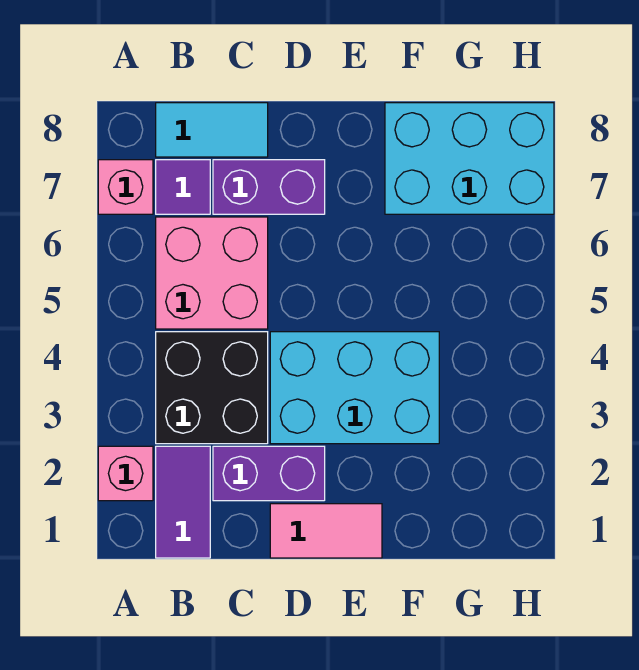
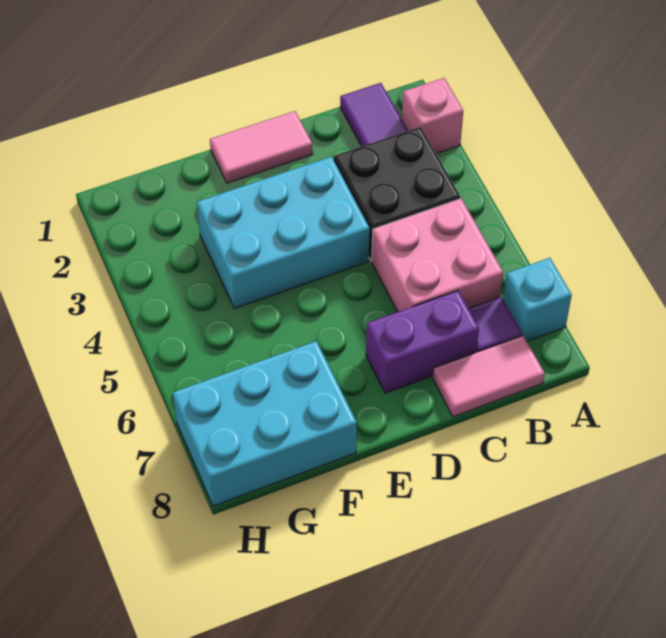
pink 1x1 brick [98,160,153,214] -> cyan 1x1 brick [503,258,572,341]
cyan 1x2 tile [156,103,268,157] -> pink 1x2 tile [433,336,545,417]
purple 1x2 brick [213,446,325,501] -> none

